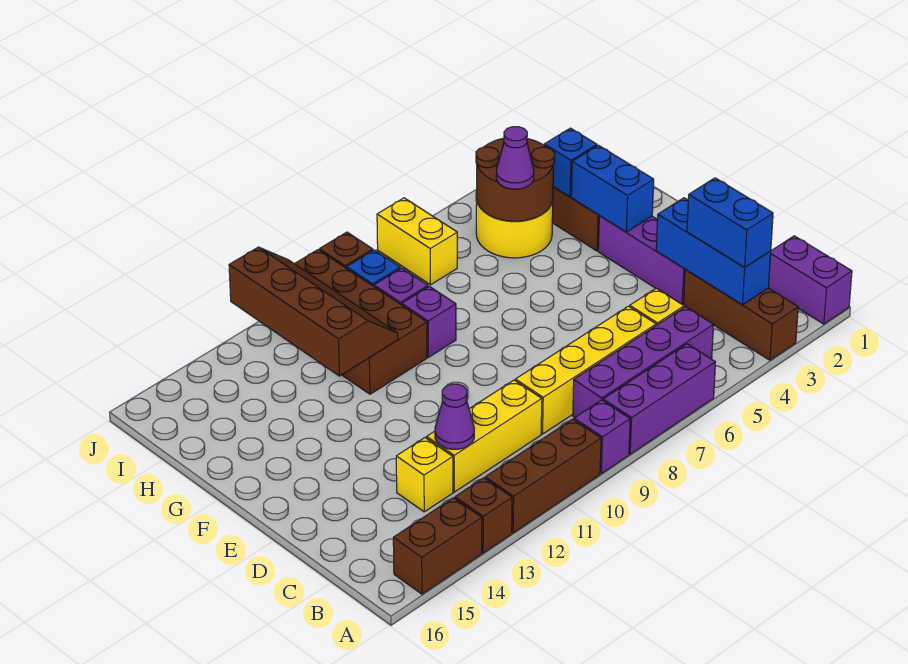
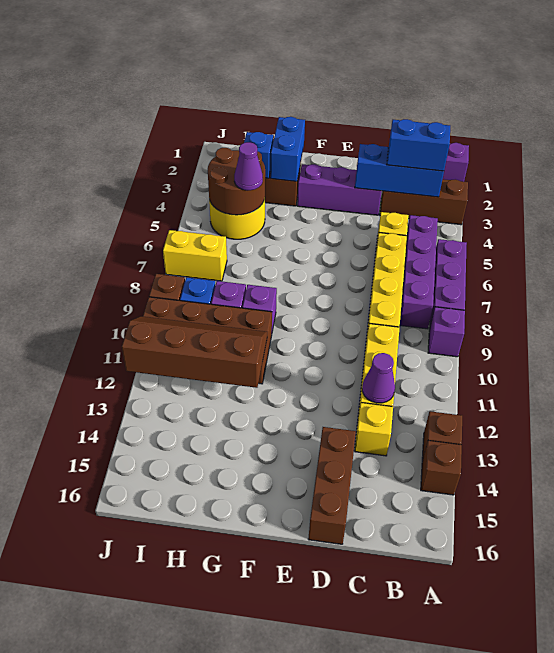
brown 1x3 brick [485,419,601,533] -> brown 1x3 brick moved to [308,427,356,544]
brown 1x2 brick [393,498,482,594] -> brown 1x1 brick [421,441,462,495]
blue 1x2 brick [571,145,654,232] -> blue 1x2 brick turned to [270,117,305,181]

